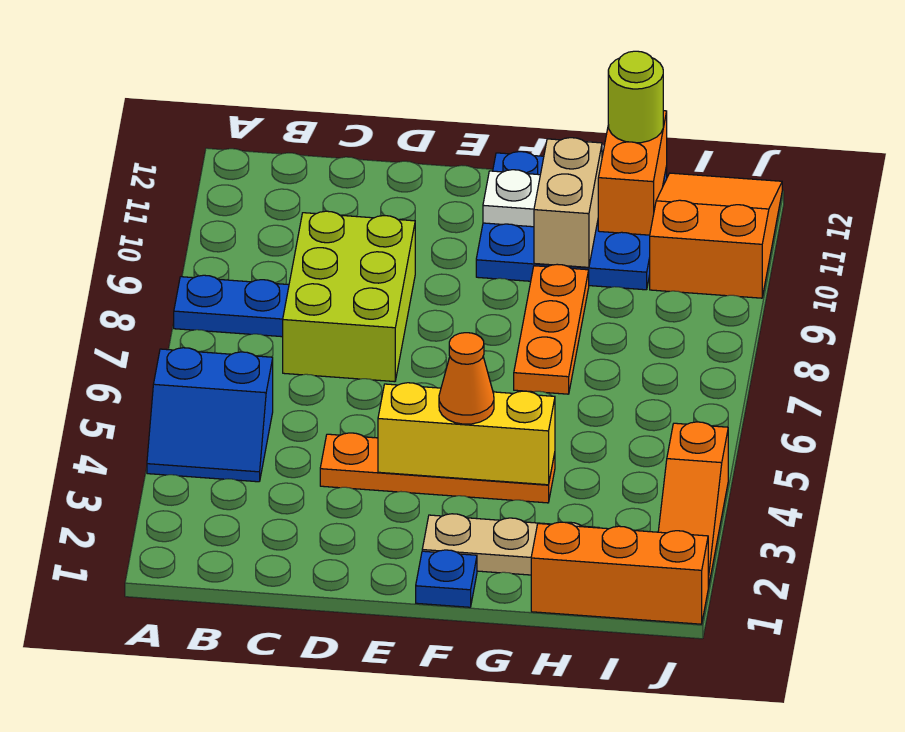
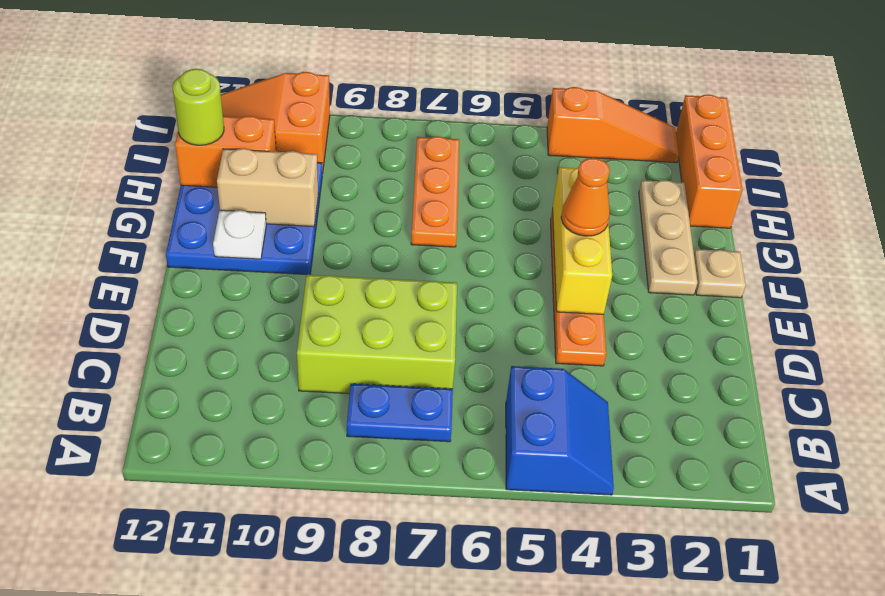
blue 1x2 plate [174,275,289,337] -> blue 1x2 plate turned to [347,384,453,442]
blue 1x1 plate [416,550,477,607] -> tan 1x1 plate [694,249,746,298]
orange 1x3 plate [514,264,589,394] -> orange 1x3 plate turned to [411,136,459,247]

